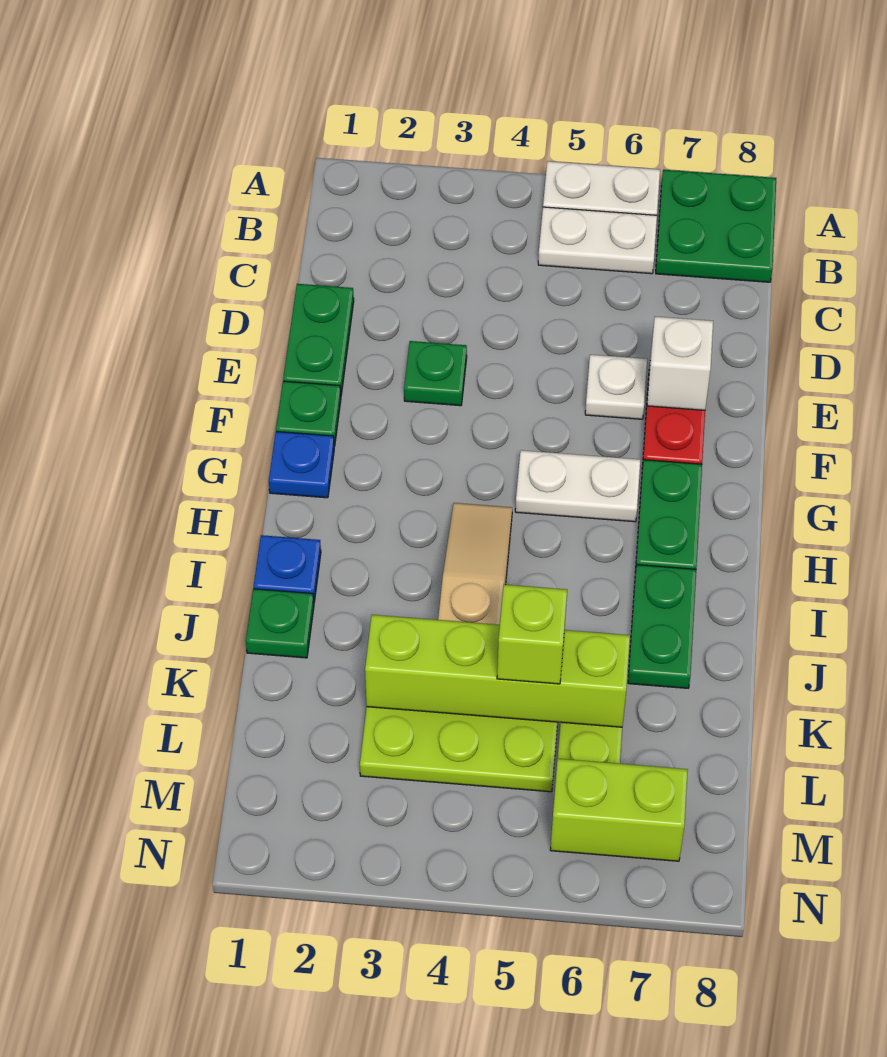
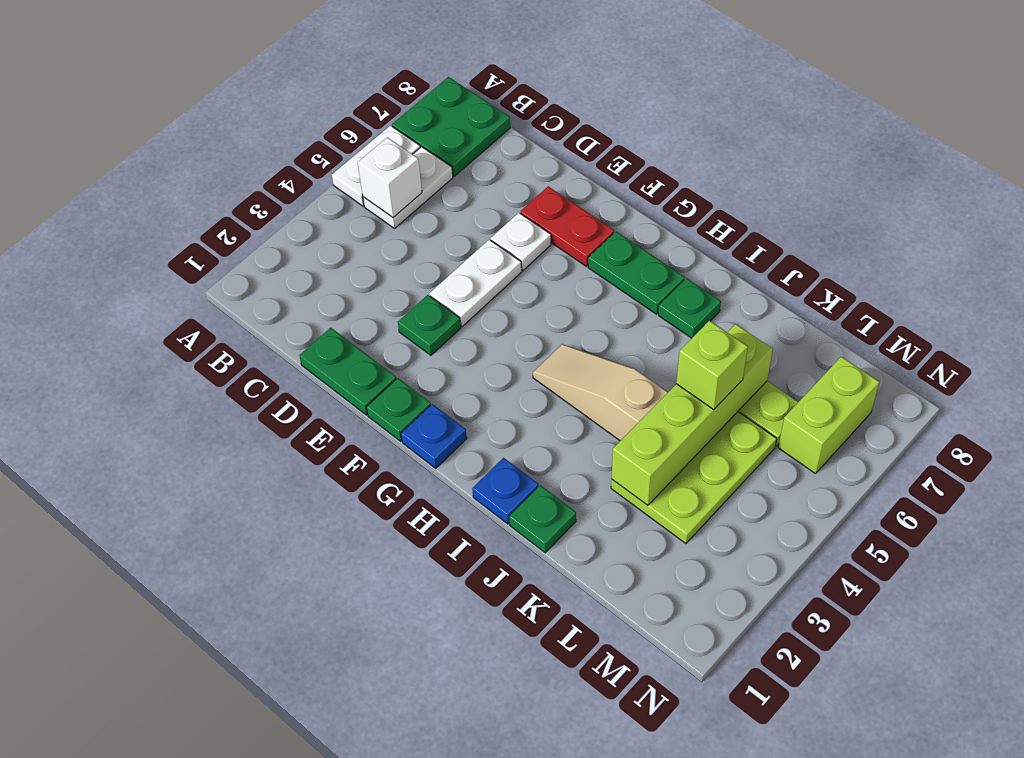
white 1x1 brick [647,316,713,410] -> white 1x1 brick moved to [358,137,422,217]
white 1x2 plate [515,450,640,522] -> white 1x2 plate moved to [429,240,522,326]
green 1x2 plate [628,565,696,688] -> green 1x1 plate [658,278,721,338]

